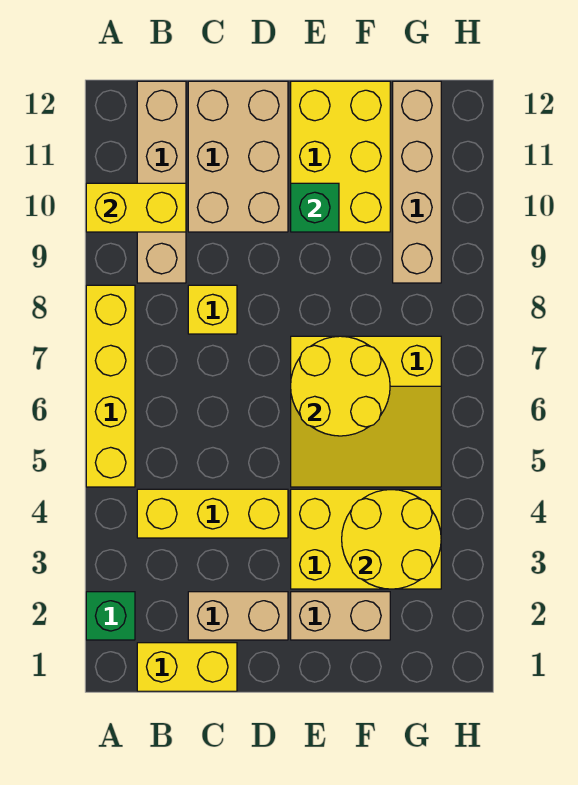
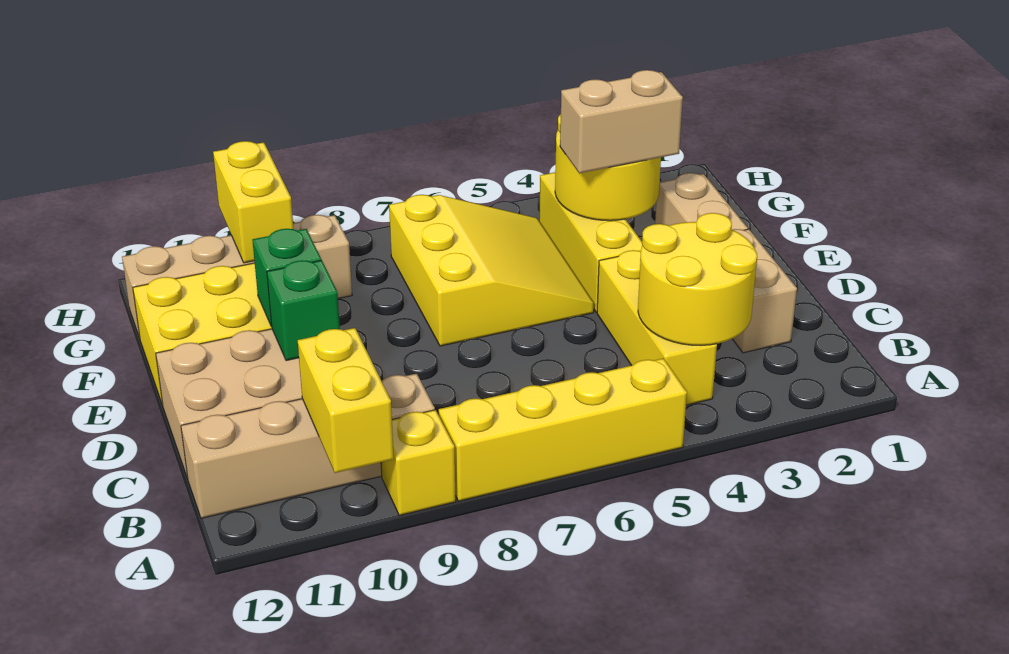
green 1x1 brick [86,592,135,640] -> green 1x1 brick moved to [267,260,340,361]
yellow 1x2 brick [137,643,237,691] -> yellow 1x2 brick moved to [213,141,294,263]
yellow 1x1 brick [188,285,237,334] -> yellow 1x1 brick moved to [381,410,456,515]
yellow 2x3 brick [291,489,441,589] -> yellow 1x3 brick [539,172,642,312]
yellow 2x2 round brick [291,336,390,436] -> yellow 2x2 round brick moved to [638,213,757,346]
none -> tan 1x2 brick [560,70,683,173]

